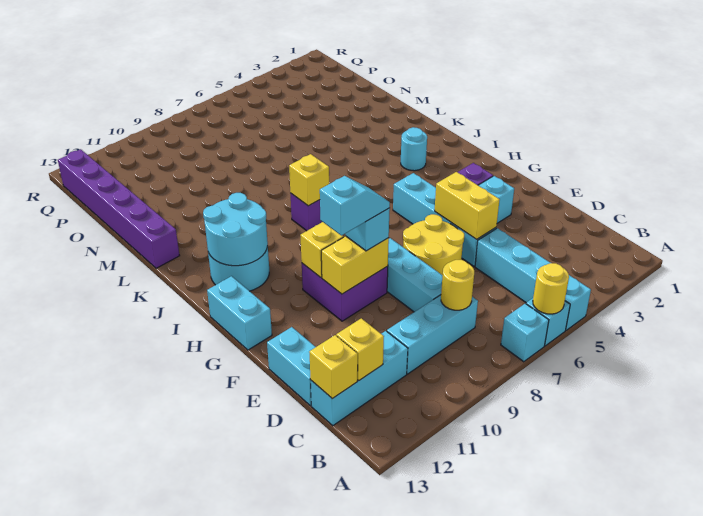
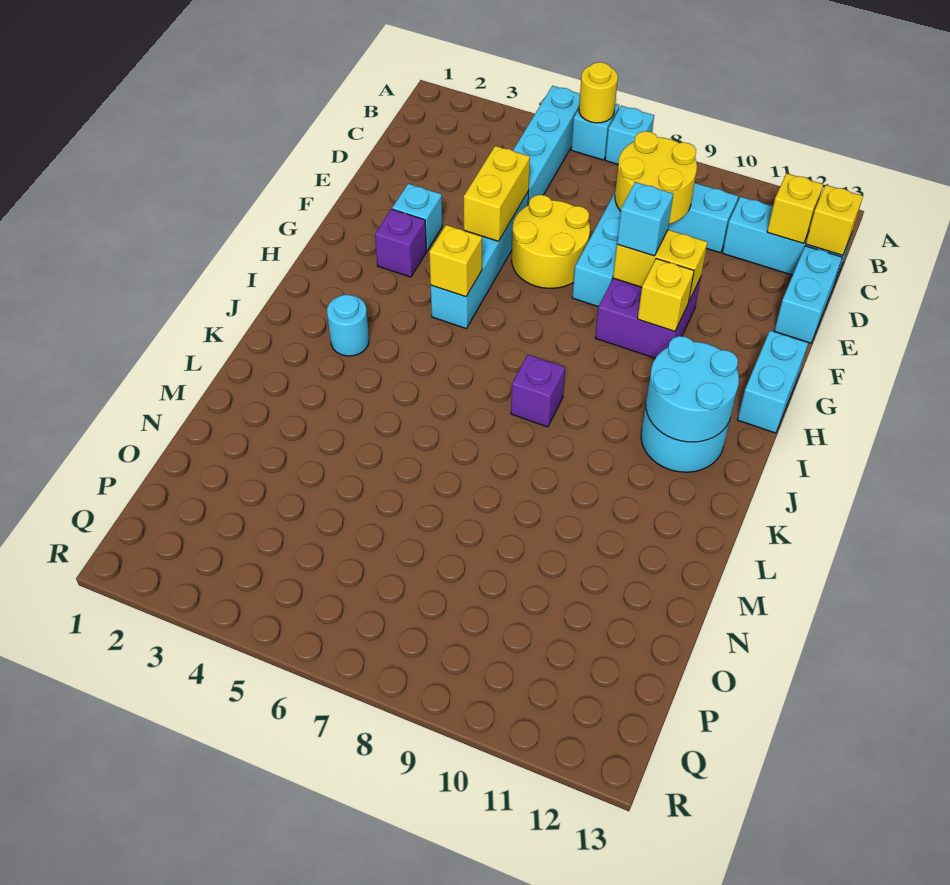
yellow 1x1 round brick [441,260,474,310] -> yellow 2x2 round brick [615,131,697,224]
cyan 1x2 slope [320,176,390,236] -> none
yellow 1x1 brick [289,154,329,206] -> yellow 1x1 brick moved to [429,225,482,297]
purple 1x6 brick [58,149,180,268] -> none

